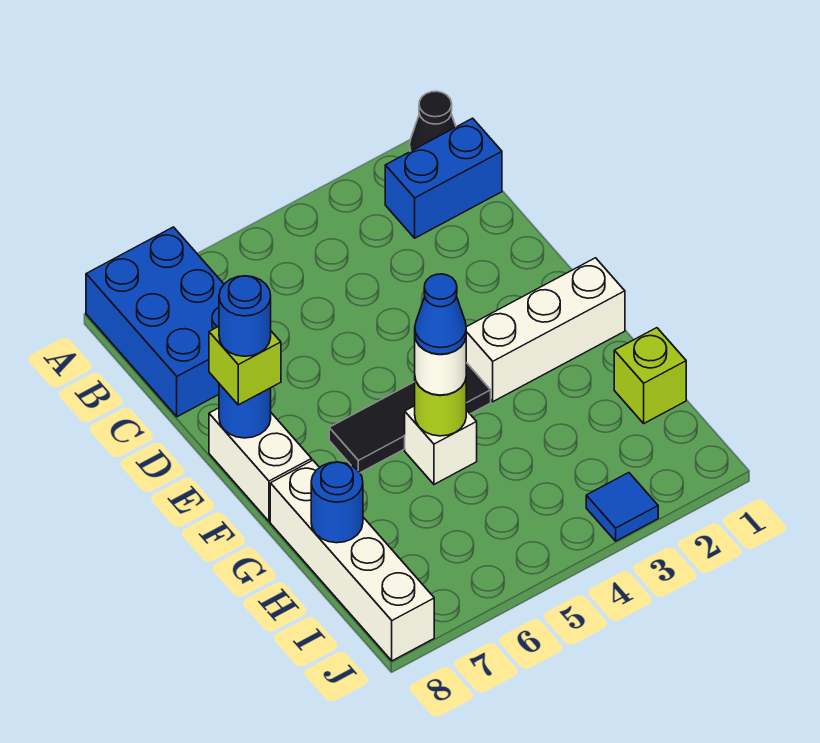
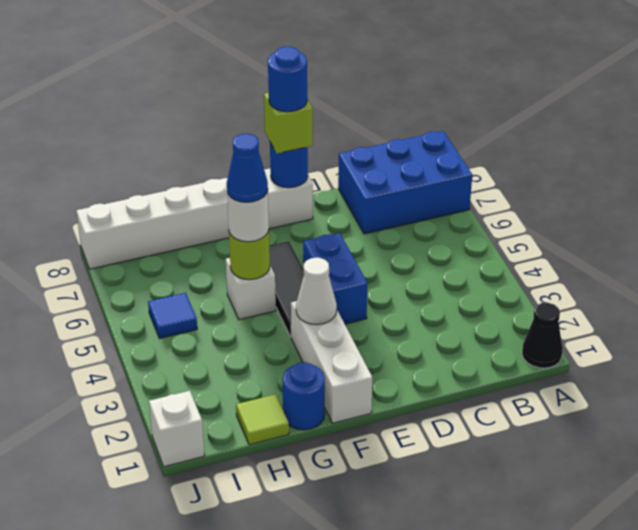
blue 1x2 brick [385,118,502,238] -> blue 1x2 brick moved to [303,233,367,324]
none -> white 1x1 cone [296,258,337,325]
lime 1x1 brick [614,328,686,423] -> lime 1x1 tile [236,394,289,445]
blue 1x1 round brick [311,462,363,543] -> blue 1x1 round brick moved to [283,362,325,430]
none -> white 1x1 brick [149,391,204,467]
blue 1x1 tile [586,473,658,541] -> blue 1x1 tile moved to [148,293,197,338]

